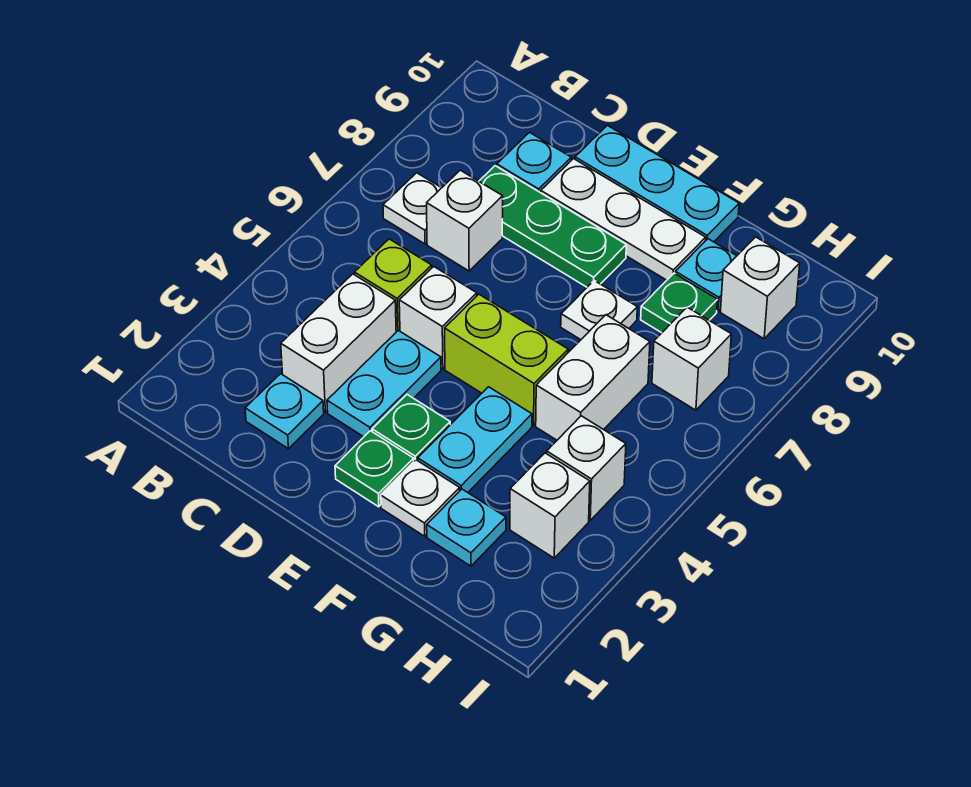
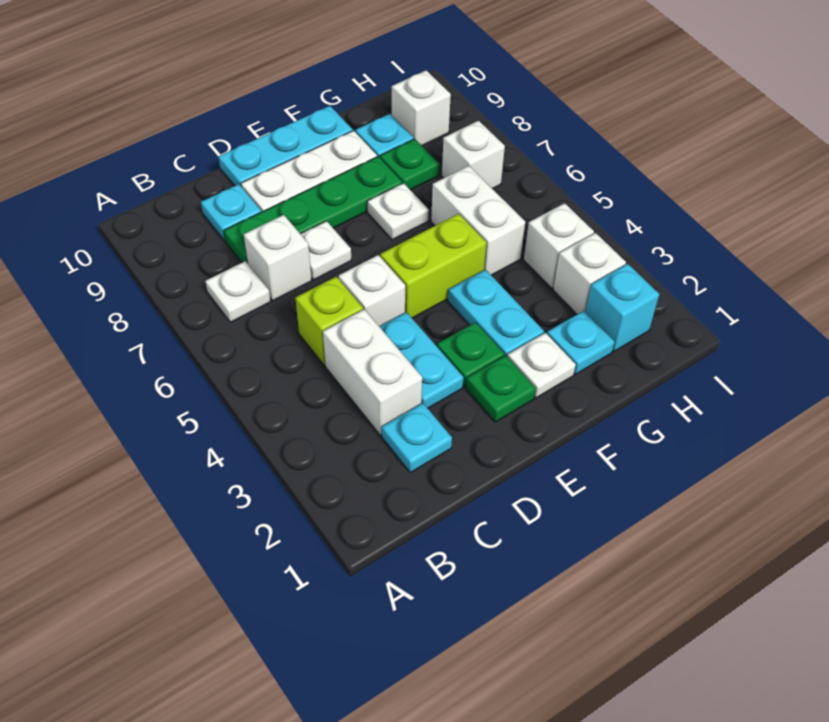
green 1x3 plate [479,166,626,287] -> green 1x4 plate [224,157,402,263]
none -> white 1x1 plate [301,221,351,280]
none -> cyan 1x1 brick [586,264,659,352]

